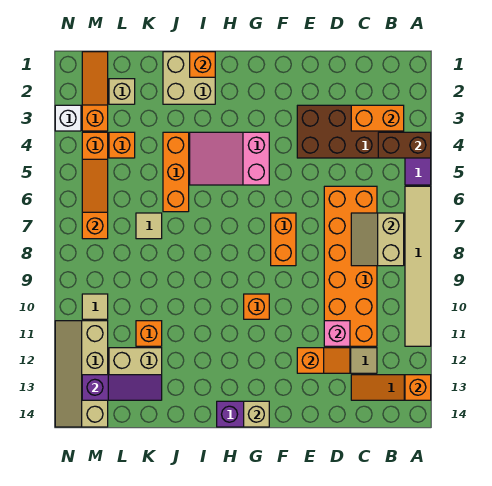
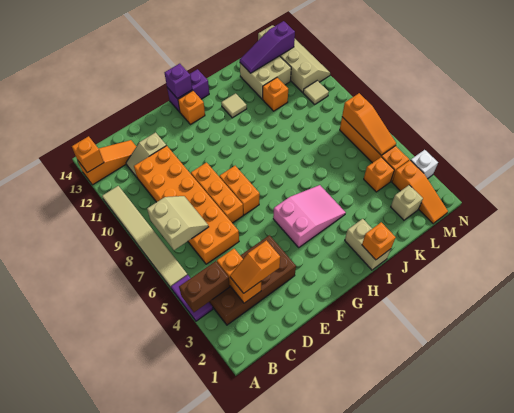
orange 1x2 brick [351,105,404,131] -> orange 1x2 brick turned to [217,249,261,303]
pink 1x1 brick [324,321,350,346] -> none
orange 1x2 slope [297,348,350,373] -> orange 1x2 slope moved to [230,240,280,293]
orange 1x1 brick [244,294,269,319] -> orange 1x1 brick moved to [178,91,205,124]
tan 1x1 brick [244,401,269,427] -> purple 1x1 brick [164,64,192,99]
tan 2x2 brick [163,52,215,104] -> tan 1x2 brick [345,219,391,270]
orange 1x3 brick [163,132,189,212] -> orange 1x3 brick moved to [191,163,243,223]
tan 1x1 tile [136,213,162,239] -> tan 1x1 tile moved to [221,93,247,118]

